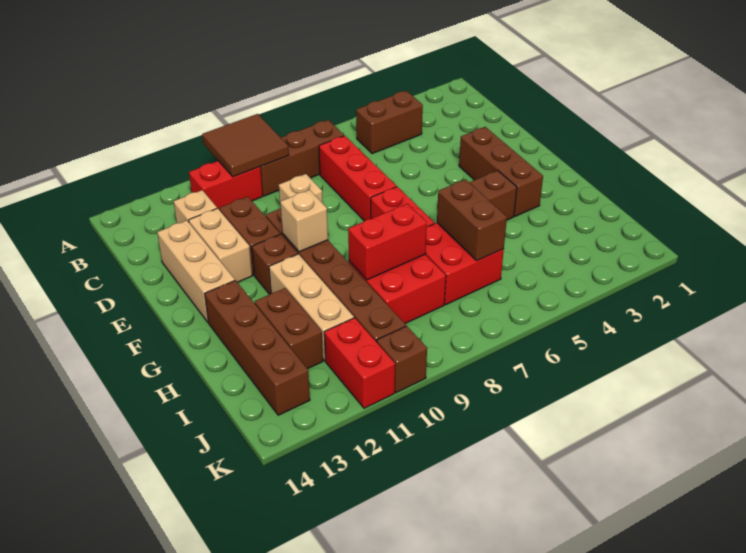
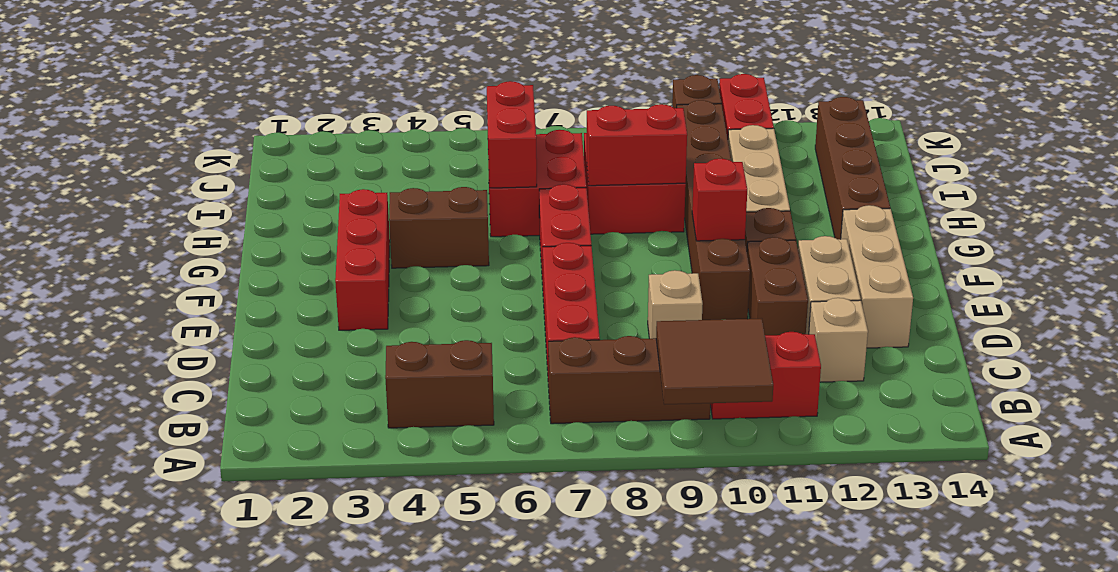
brown 1x3 brick [459,127,543,216] -> red 1x3 brick [335,189,390,330]
tan 1x1 brick [280,190,328,252] -> red 1x1 brick [692,159,747,241]
brown 1x2 brick [437,179,507,261] -> red 1x2 brick [487,81,537,188]
brown 1x2 brick [255,288,323,369] -> none

